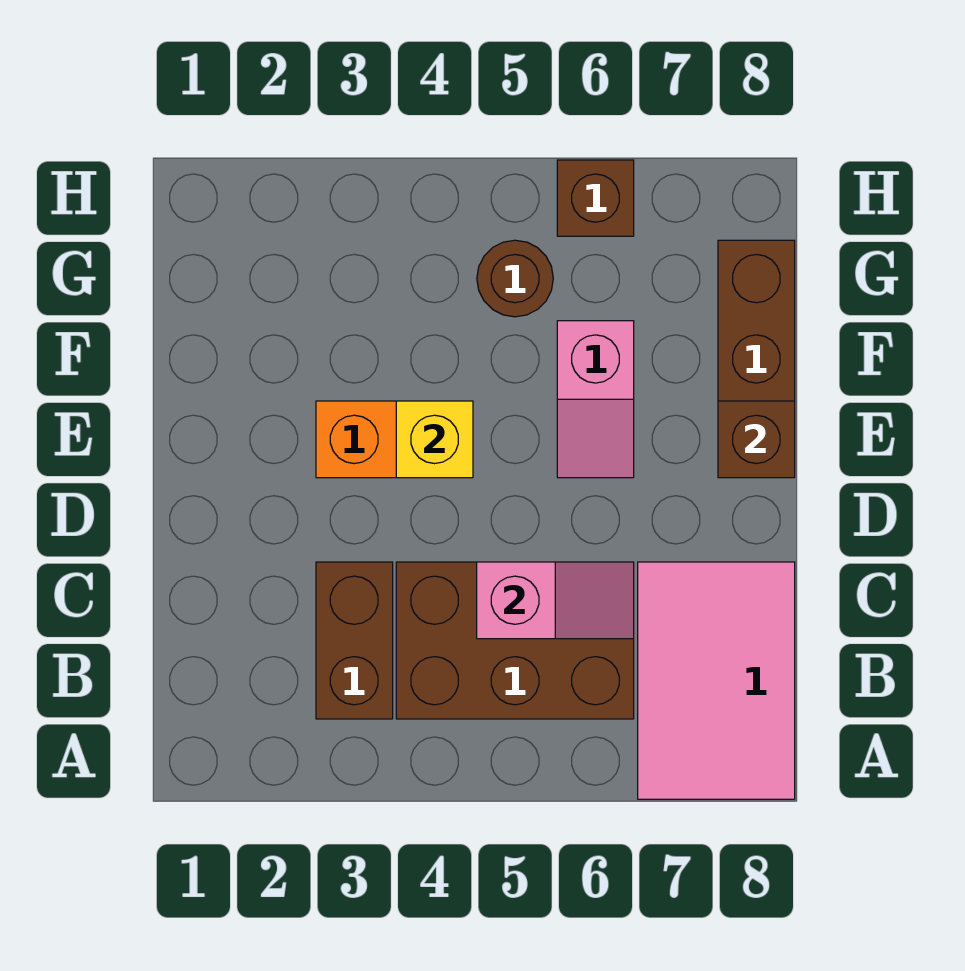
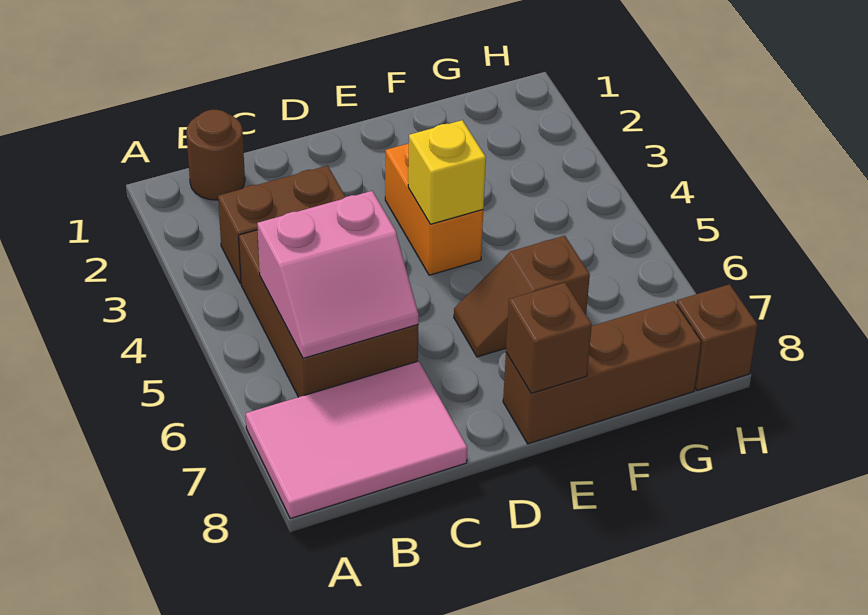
pink 1x2 slope [477,562,634,639] -> pink 2x2 slope [257,191,419,358]
pink 1x2 slope [557,321,634,478] -> brown 1x2 slope [454,236,590,357]
brown 1x1 round brick [477,240,553,317] -> brown 1x1 round brick moved to [186,110,245,200]
brown 1x1 brick [557,160,634,236] -> brown 1x1 brick moved to [677,284,757,391]

